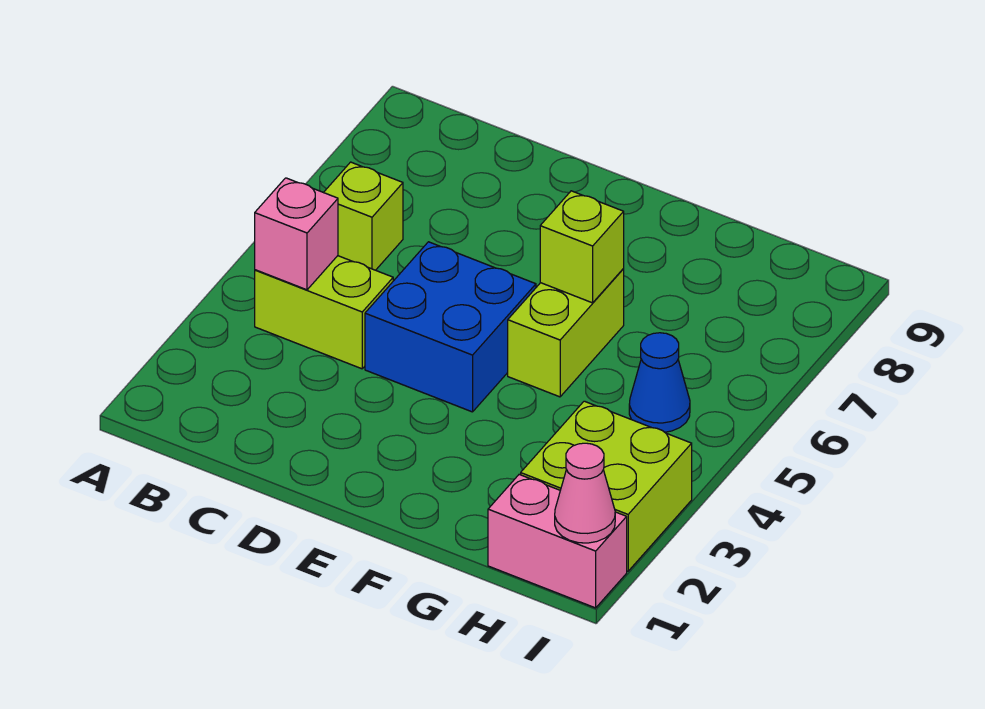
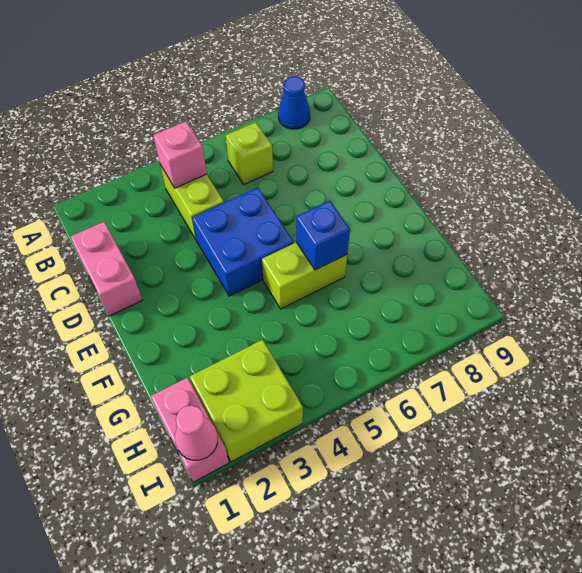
none -> pink 1x2 brick [70,222,142,316]
lime 1x1 brick [540,191,624,303] -> blue 1x1 brick [296,201,350,270]
blue 1x1 cone [629,333,690,432] -> blue 1x1 cone moved to [278,76,310,129]

